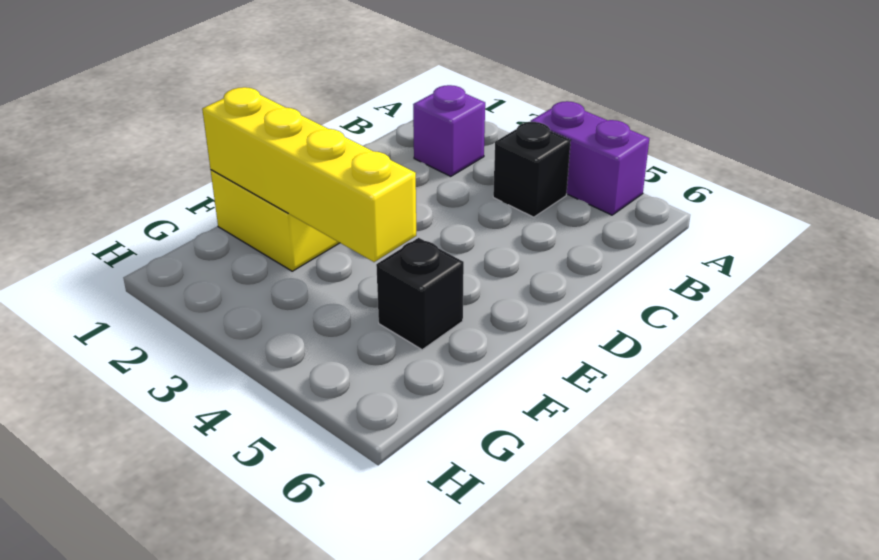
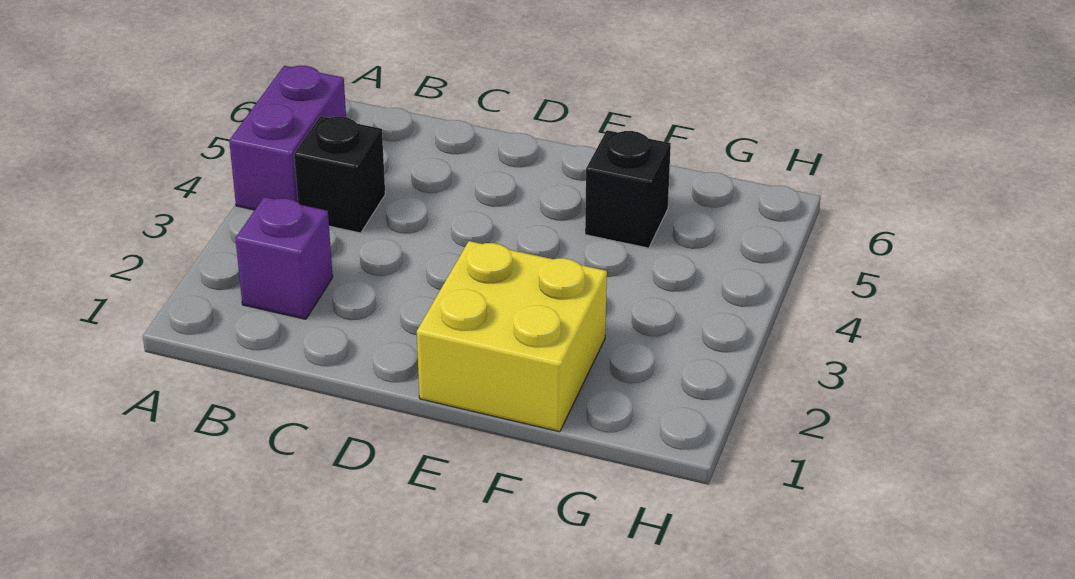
yellow 1x4 brick [202,87,416,262] -> none

